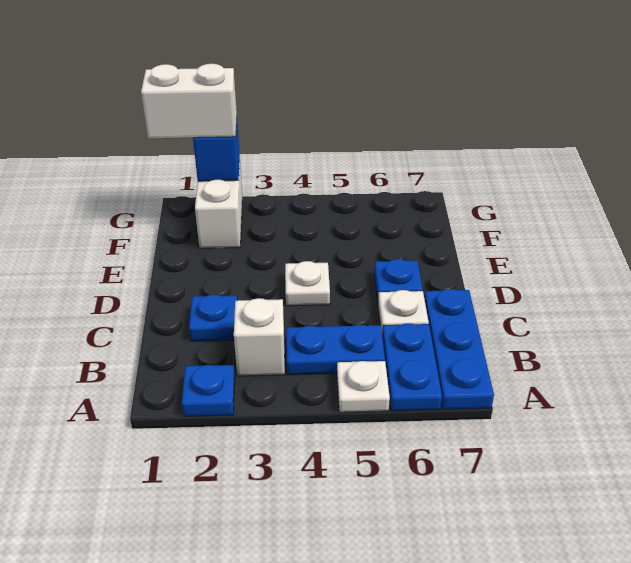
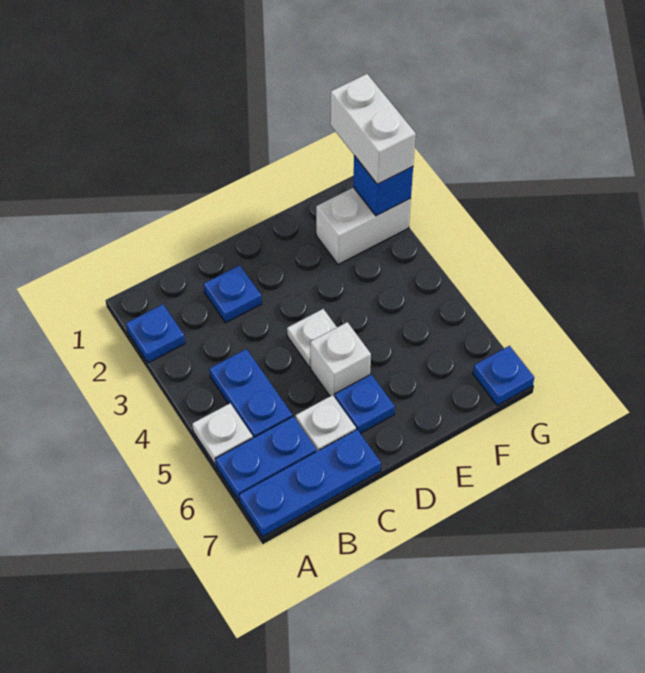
white 1x1 brick [234,298,285,376] -> white 1x1 brick moved to [310,322,371,397]
none -> blue 1x1 plate [473,346,534,405]

